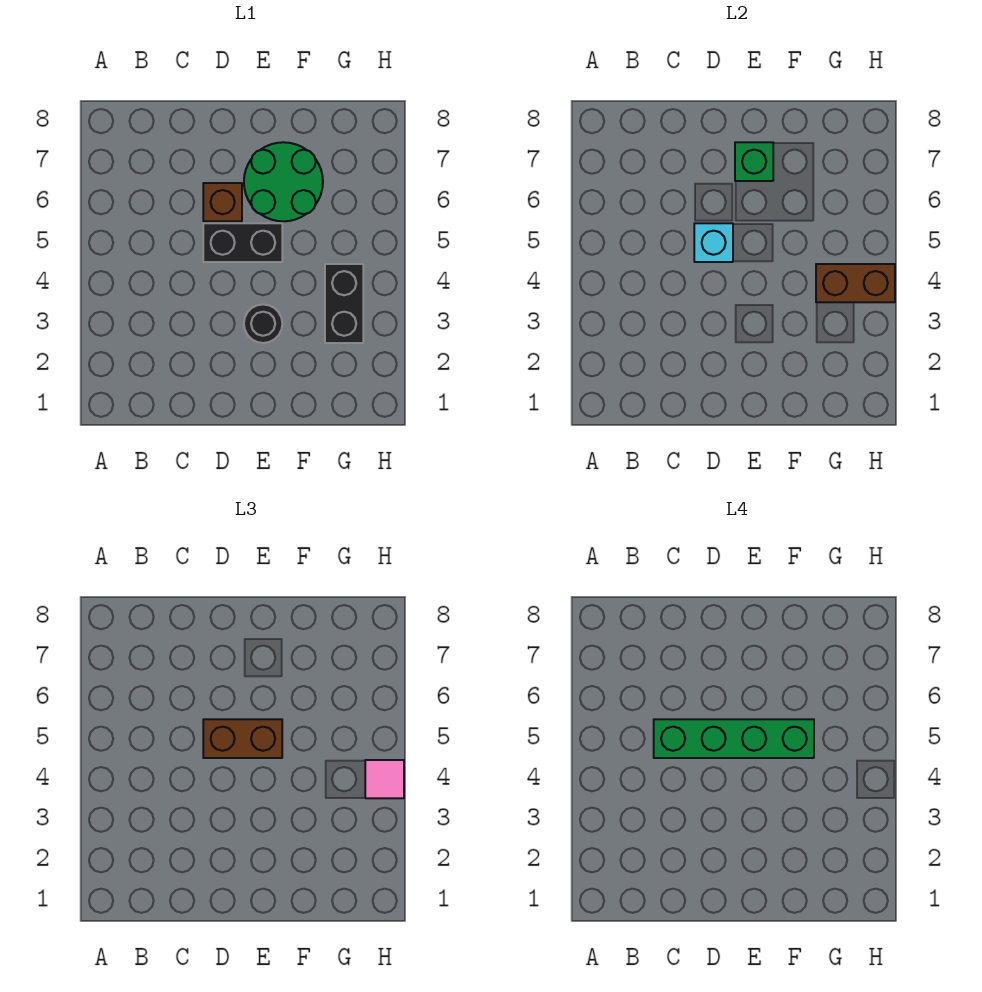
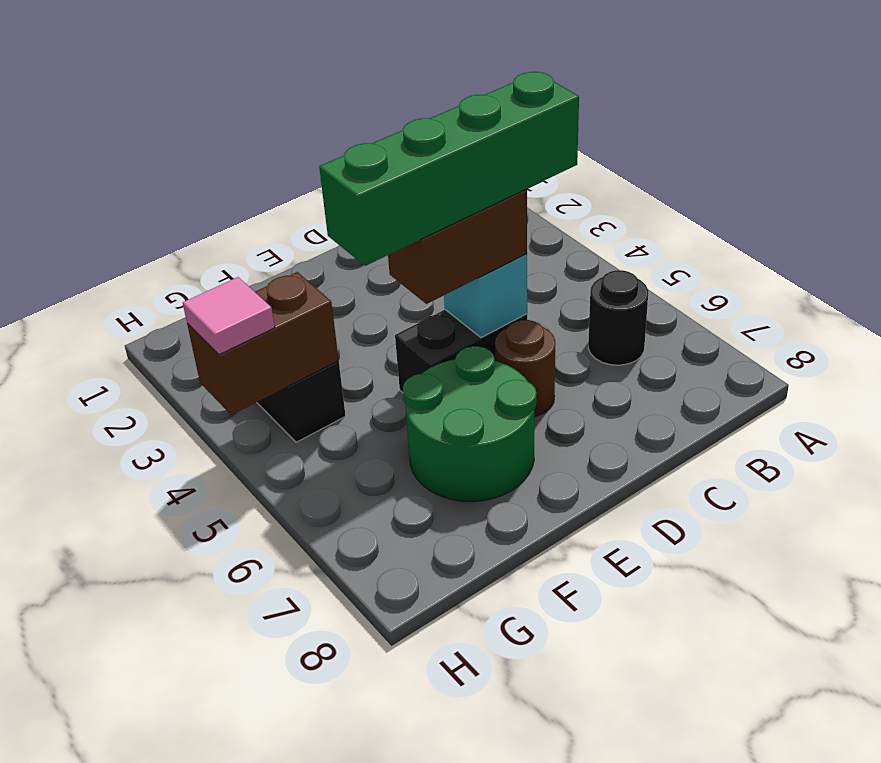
brown 1x1 brick [203,183,242,221] -> brown 1x1 round brick [495,320,555,417]
black 1x1 round brick [244,304,282,343] -> black 1x1 round brick moved to [588,270,648,365]
green 1x1 brick [735,142,773,181] -> none

